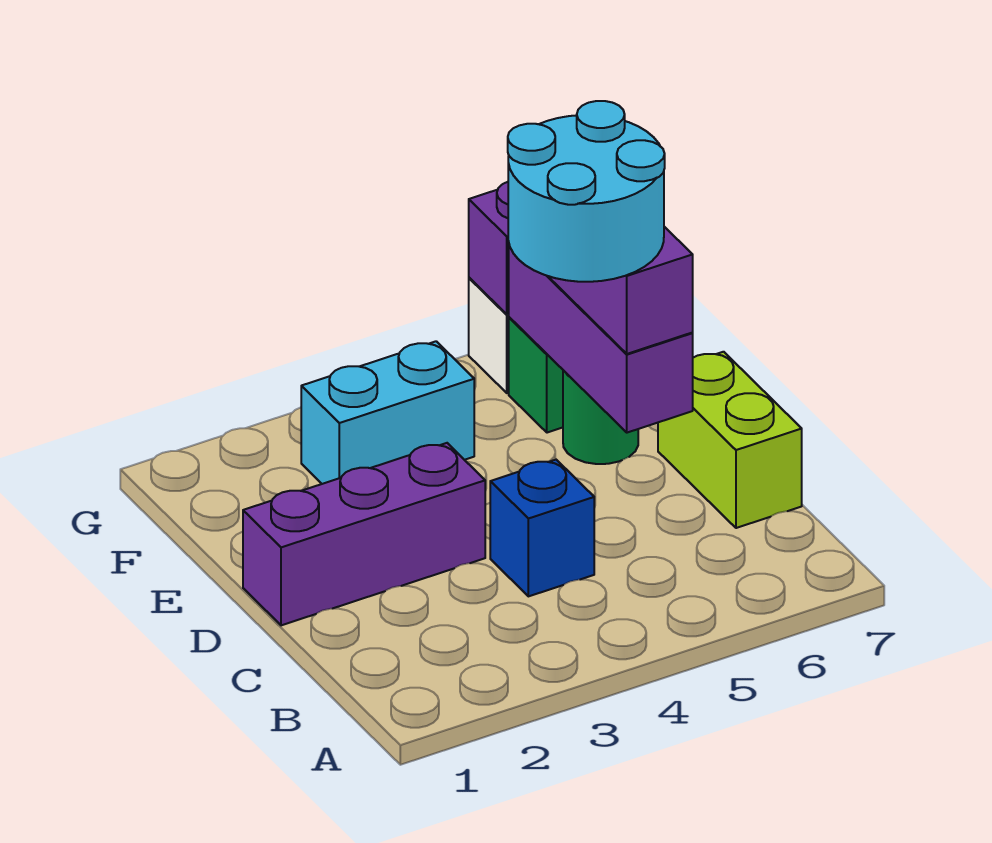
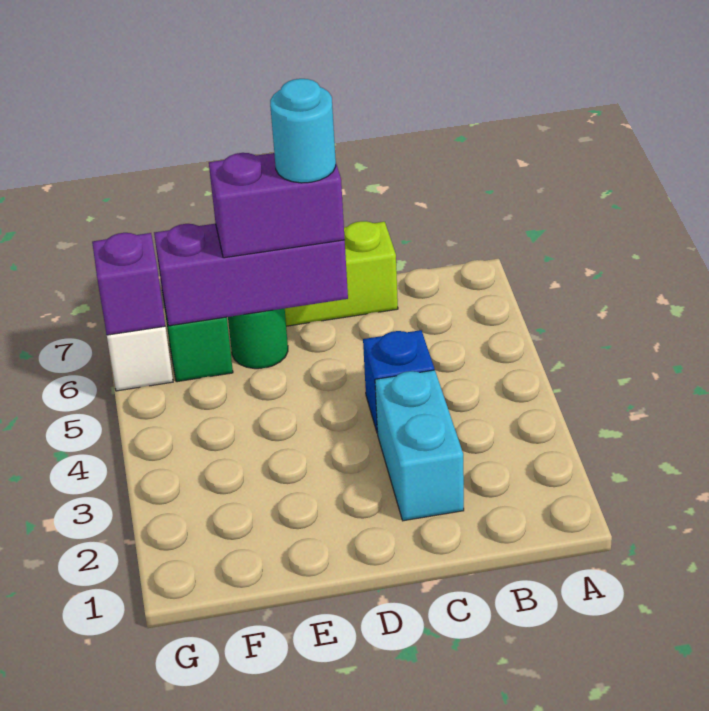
purple 1x3 brick [243,443,485,625] -> none
cyan 2x2 round brick [508,101,665,282] -> cyan 1x1 round brick [270,79,336,183]
cyan 1x2 brick [301,341,474,484] -> cyan 1x2 brick moved to [375,370,464,521]

